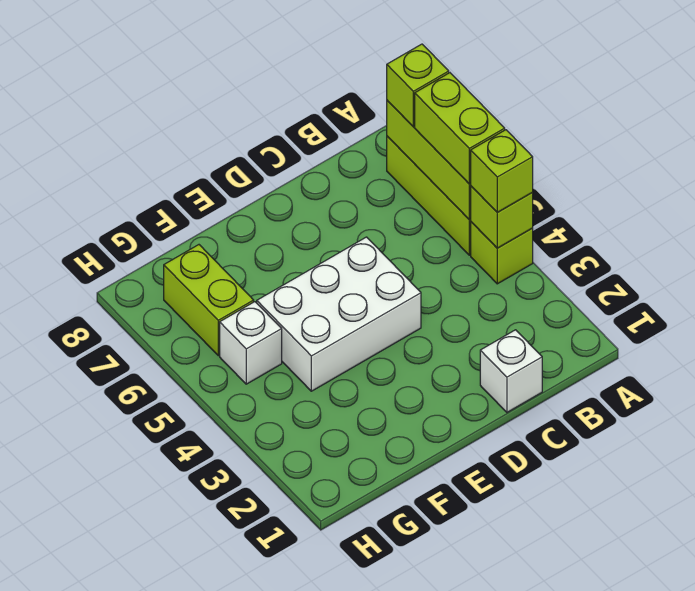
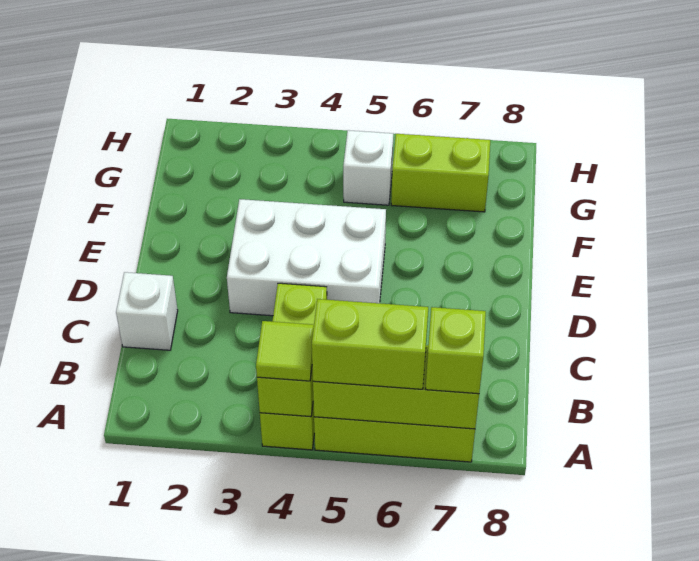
lime 1x1 brick [471,222,533,284] -> lime 1x3 brick [260,283,327,450]
lime 1x1 brick [470,130,533,212] -> lime 1x1 tile [256,321,314,381]
white 2x3 brick [257,237,421,391] -> white 2x3 brick turned to [227,199,386,316]

